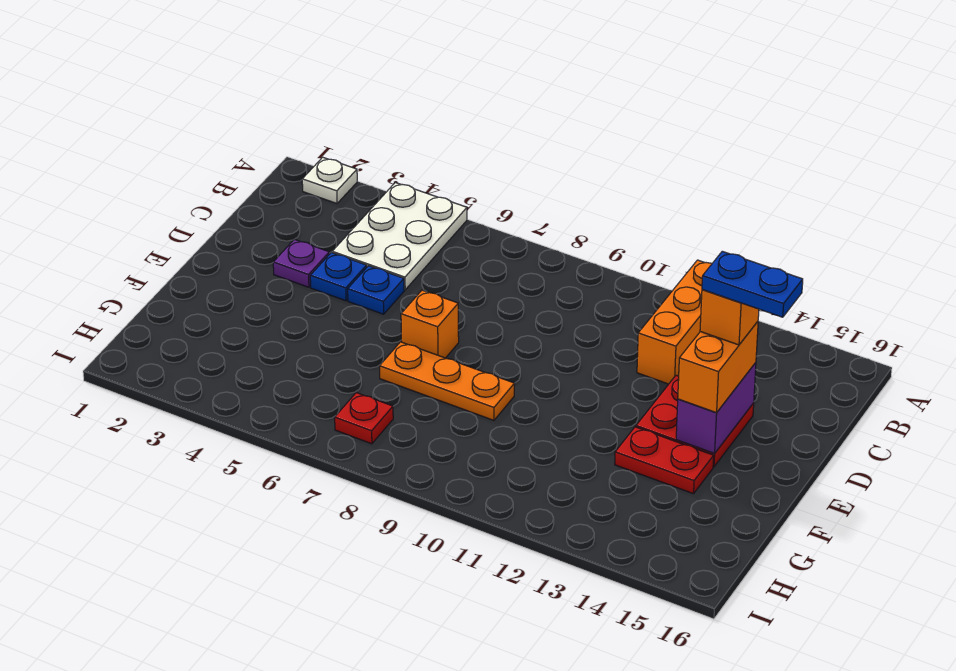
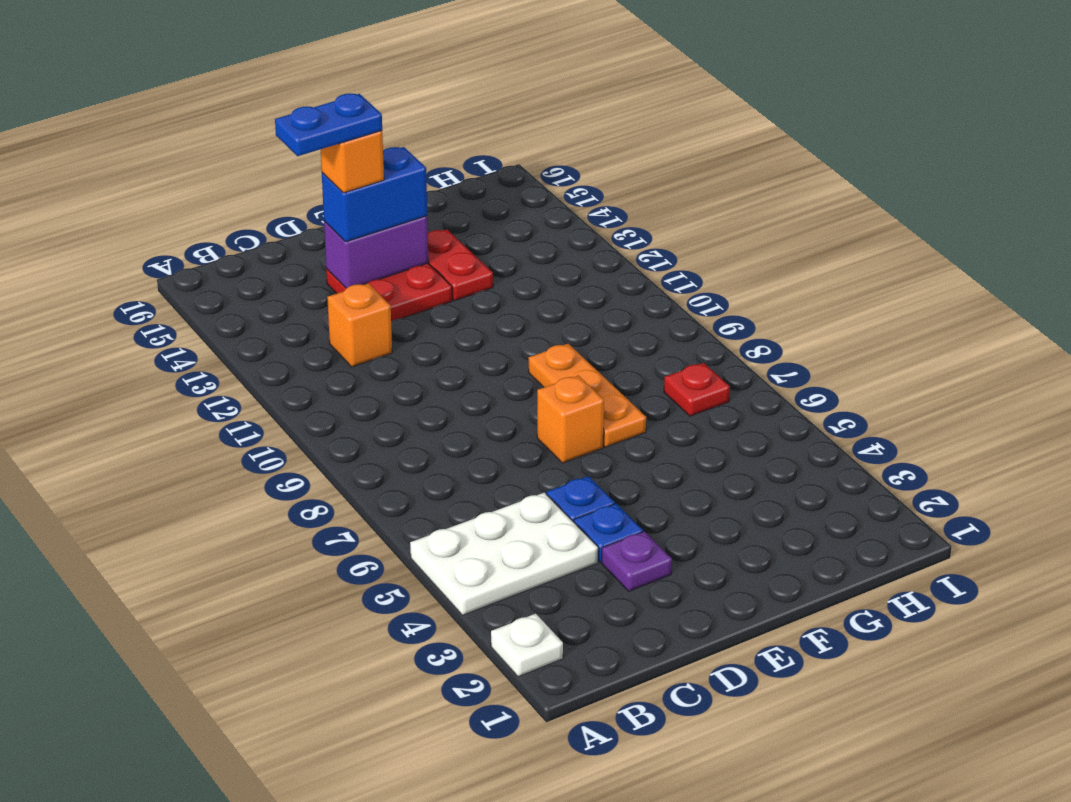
orange 1x3 brick [637,260,712,384] -> orange 1x1 brick [327,283,392,367]
orange 1x2 brick [678,322,758,413] -> blue 1x2 brick [322,147,427,242]
blue 1x2 plate [702,251,803,317] -> blue 1x2 plate turned to [275,93,382,156]

